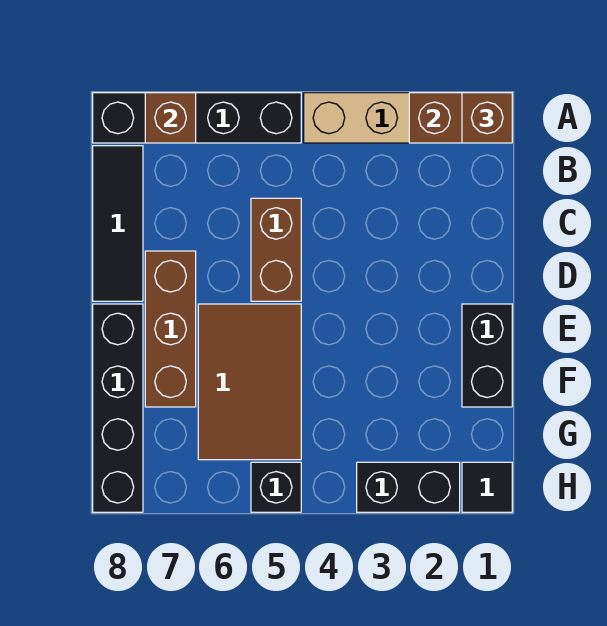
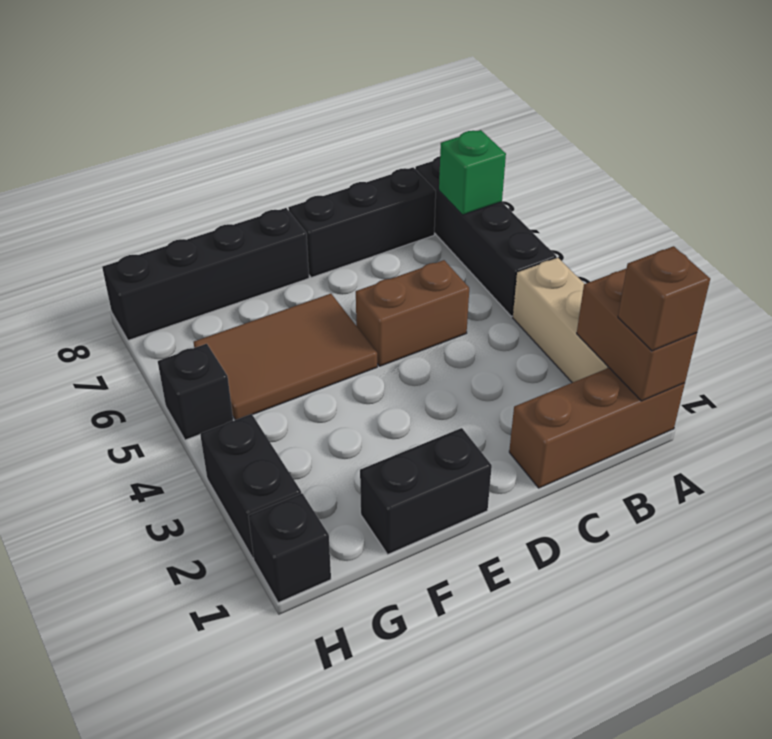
brown 1x1 brick [145,93,196,143] -> green 1x1 brick [439,130,506,215]
black 1x3 tile [93,146,143,301] -> black 1x3 brick [288,167,436,278]
brown 1x3 brick [145,251,196,407] -> brown 1x3 brick moved to [509,368,685,488]
black 1x1 tile [462,462,512,512] -> black 1x1 brick [248,493,331,603]

